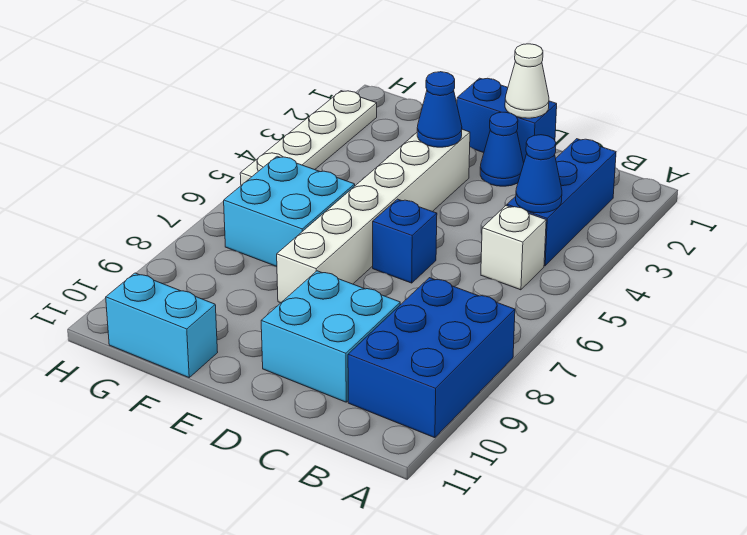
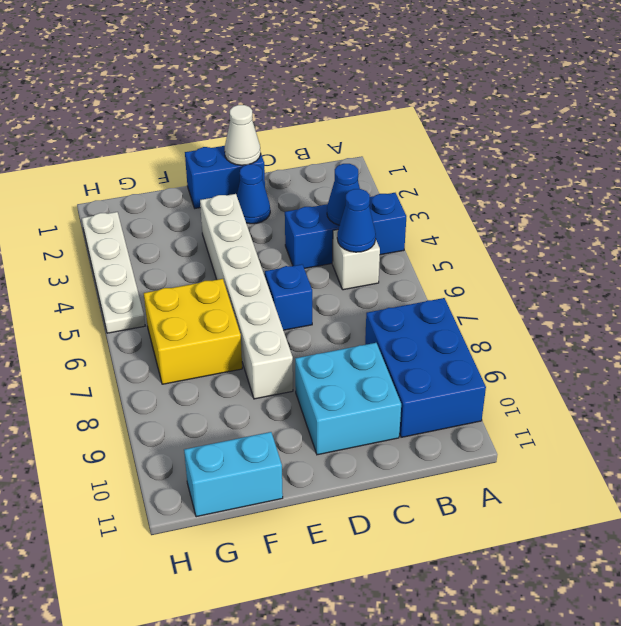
blue 1x3 brick [507,139,616,266] -> blue 1x3 brick turned to [285,193,406,269]
blue 1x1 cone [417,72,462,147] -> blue 1x1 cone moved to [337,189,376,252]
cyan 2x2 brick [224,156,355,267] -> yellow 2x2 brick [144,279,242,384]

